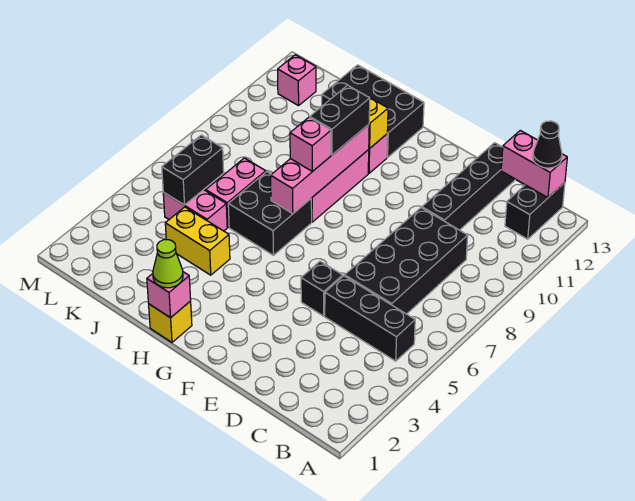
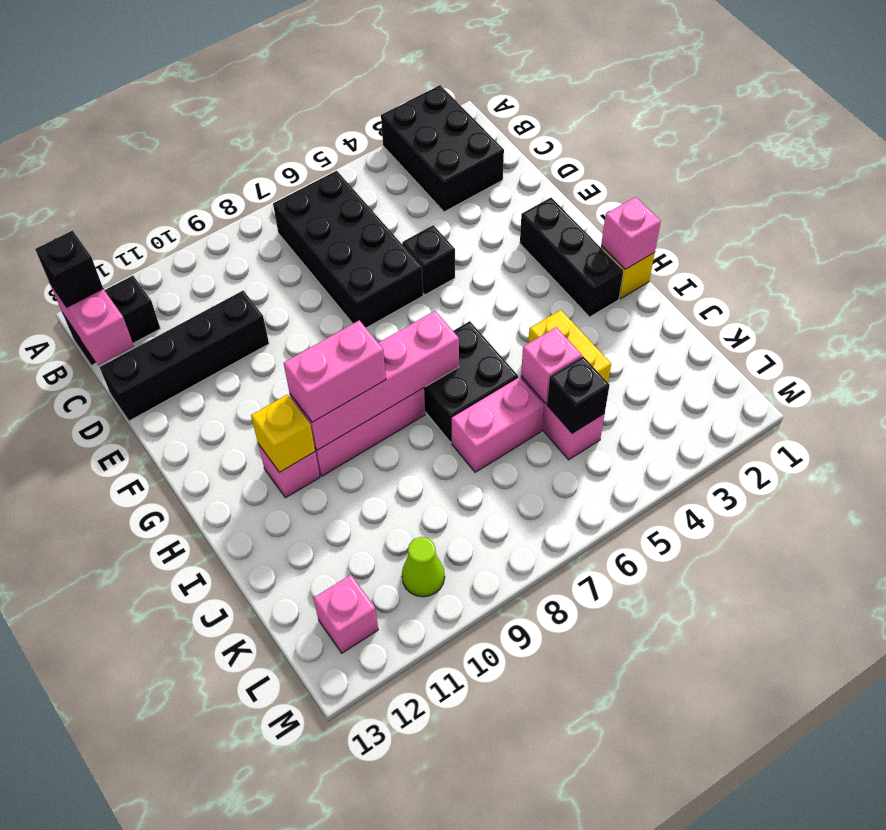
black 1x3 brick [325,276,415,361] -> black 1x3 brick moved to [520,198,624,317]
black 1x1 cone [533,121,562,168] -> black 1x1 brick [35,231,103,307]
black 2x4 brick [345,208,468,314] -> black 2x4 brick turned to [273,171,423,328]
lime 1x1 cone [153,240,183,288] -> lime 1x1 cone moved to [402,537,445,597]
pink 1x1 brick [290,117,331,172] -> pink 1x1 brick moved to [521,327,582,403]
black 1x2 brick [310,85,370,155] -> pink 1x2 brick [284,320,386,422]
black 2x3 brick [322,65,424,157] -> black 2x3 brick moved to [381,85,504,212]
black 1x2 brick [162,135,224,205] -> black 1x1 brick [547,356,610,433]

